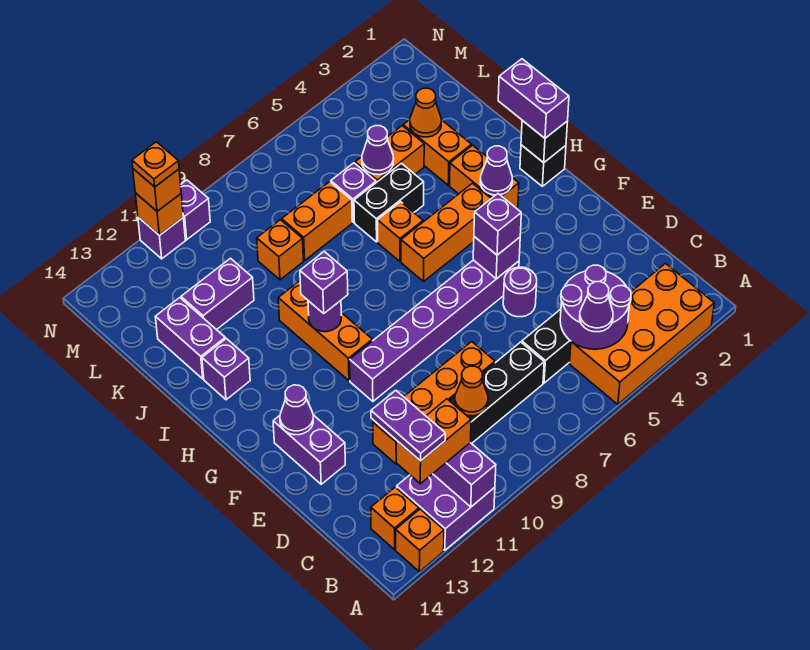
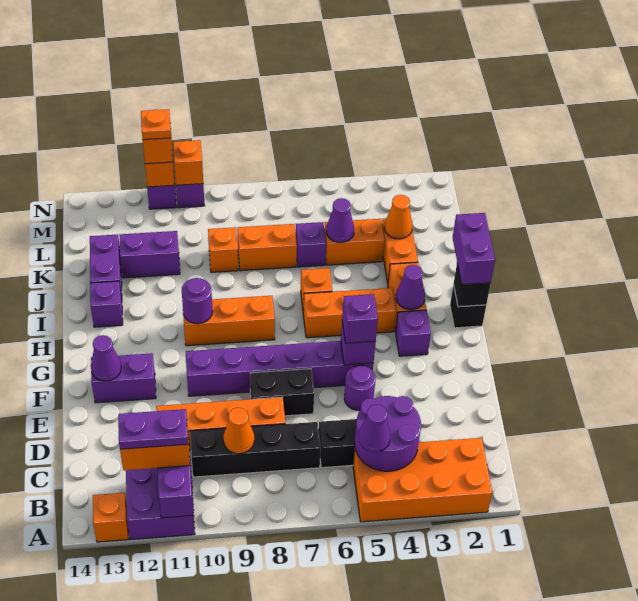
purple 1x2 plate [371,390,445,461] -> purple 1x2 plate turned to [118,409,188,449]
orange 1x1 brick [371,487,419,550] -> orange 1x1 brick moved to [173,140,203,185]
purple 1x2 brick [273,415,345,484] -> purple 1x2 brick turned to [91,353,156,403]
orange 1x3 brick [278,281,372,381] -> orange 1x3 brick turned to [183,296,275,346]
purple 1x1 brick [300,252,348,313] -> purple 1x1 brick moved to [396,310,431,356]
black 1x2 brick [354,163,424,242] -> black 1x2 brick moved to [250,369,314,416]

